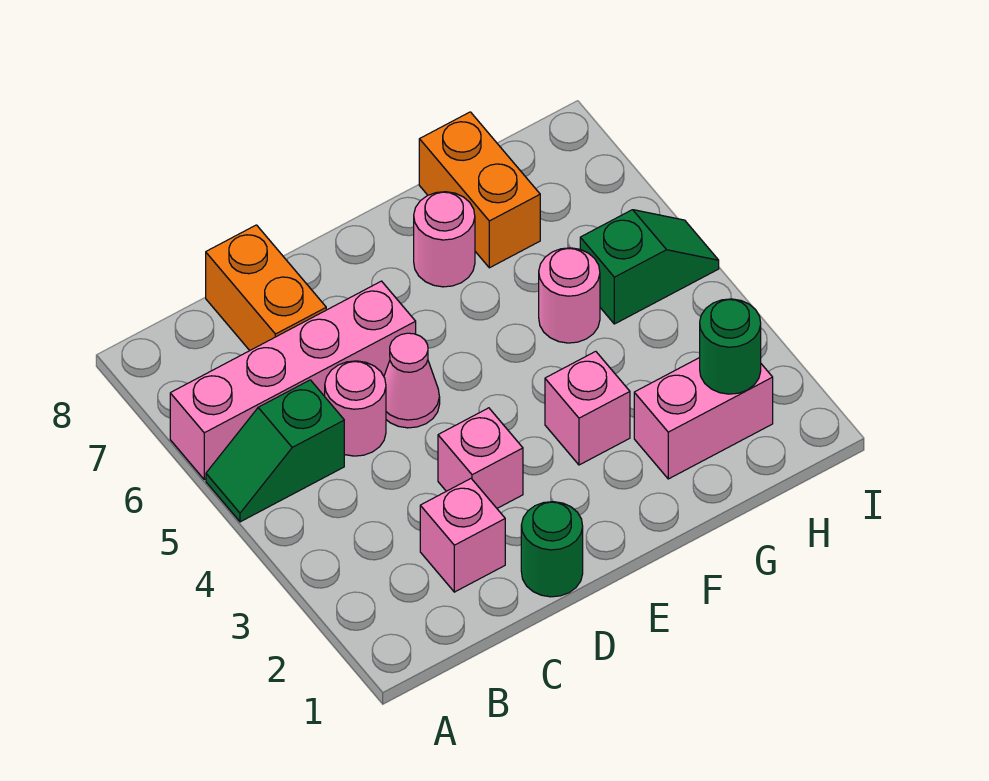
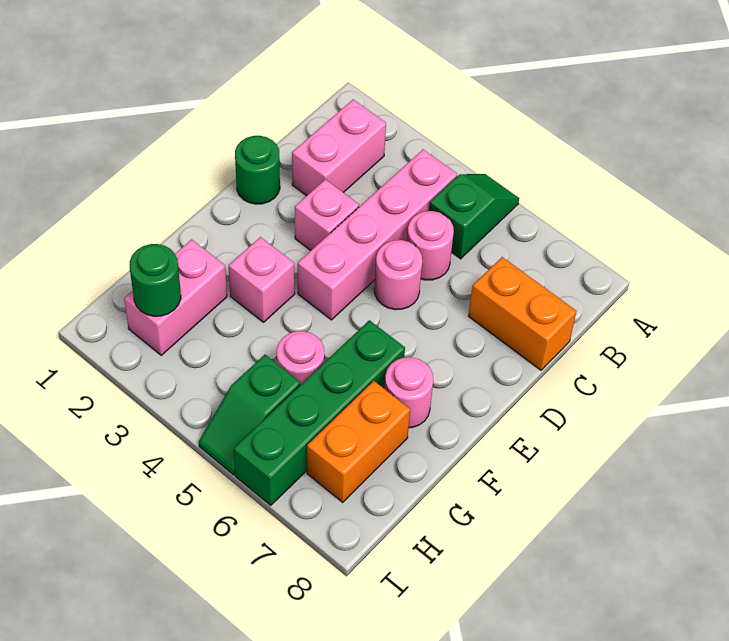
pink 1x4 brick [170,281,416,480] -> pink 1x4 brick moved to [298,150,457,320]
pink 1x1 brick [420,479,505,592] -> pink 1x2 brick [292,100,386,196]
pink 1x1 cone [384,333,440,428] -> pink 1x1 round brick [374,240,422,310]
none -> green 1x4 brick [234,320,405,505]
orange 1x2 brick [419,112,540,268] -> orange 1x2 brick turned to [307,381,410,502]

